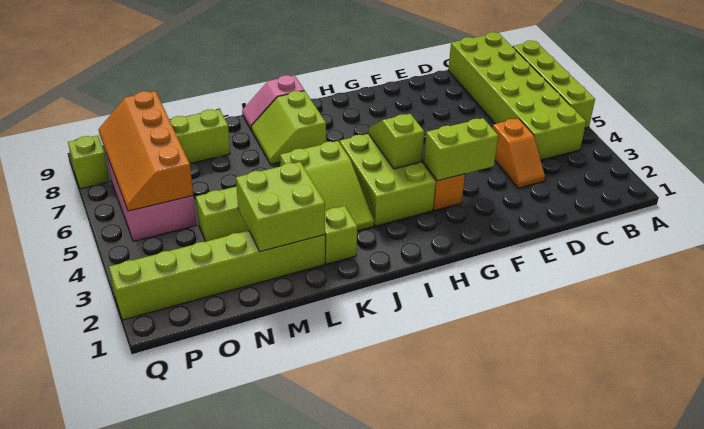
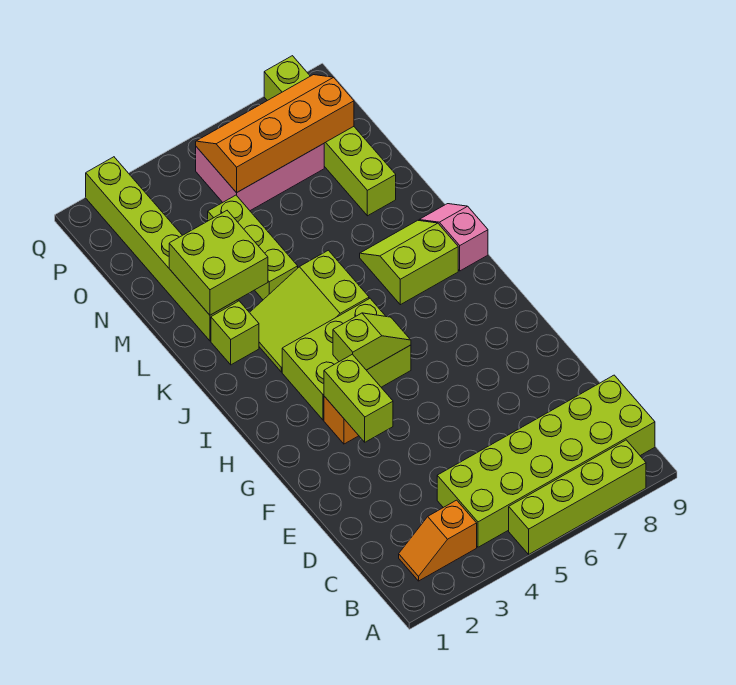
orange 1x2 slope [493,118,545,188] -> orange 1x2 slope moved to [399,500,477,581]

